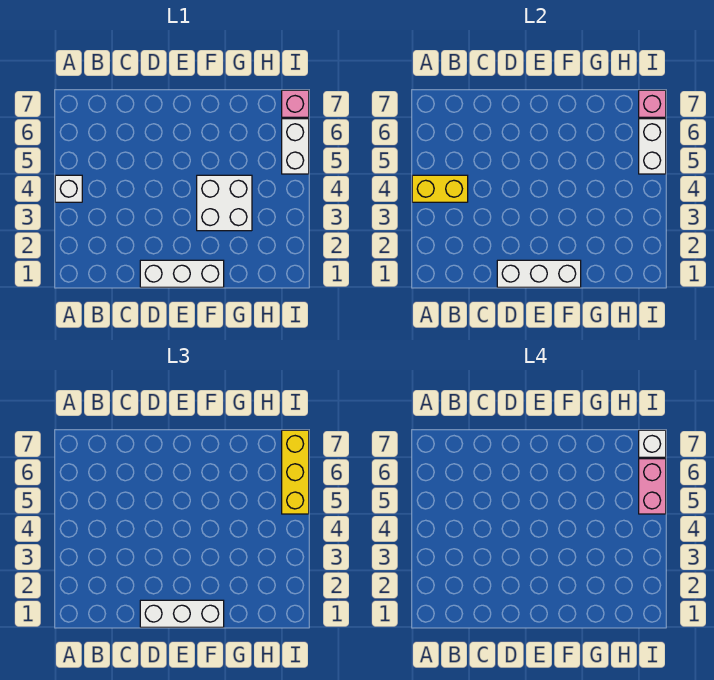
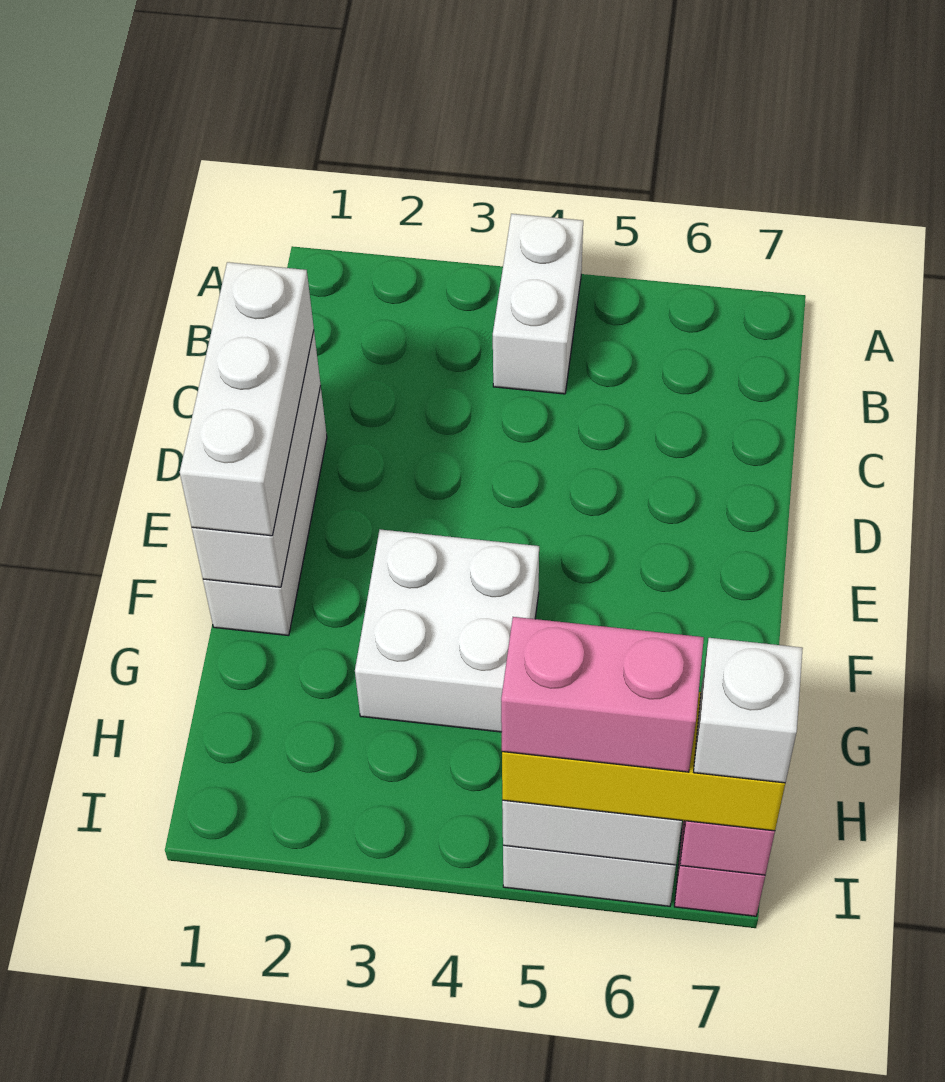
white 1x1 brick [55,175,82,202] -> white 1x2 brick [493,214,583,394]
yellow 1x2 brick [412,175,468,202] -> none

